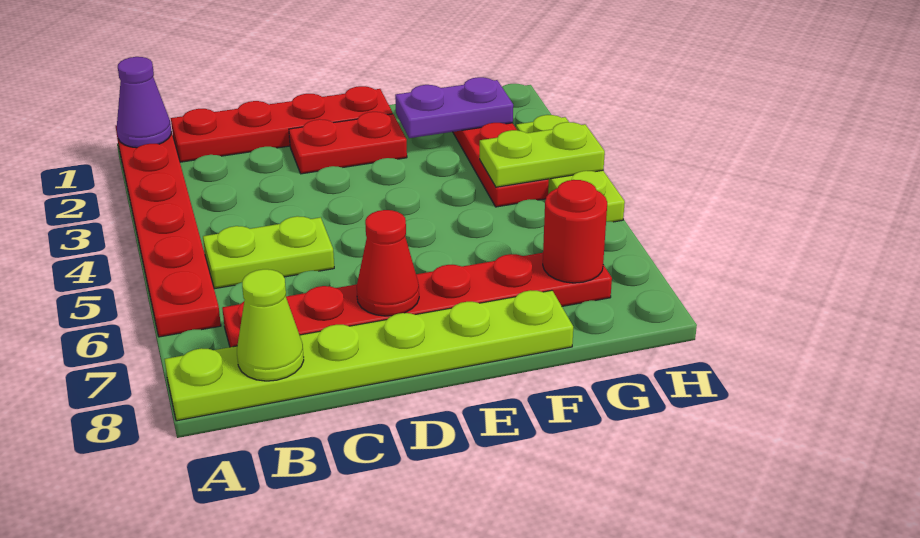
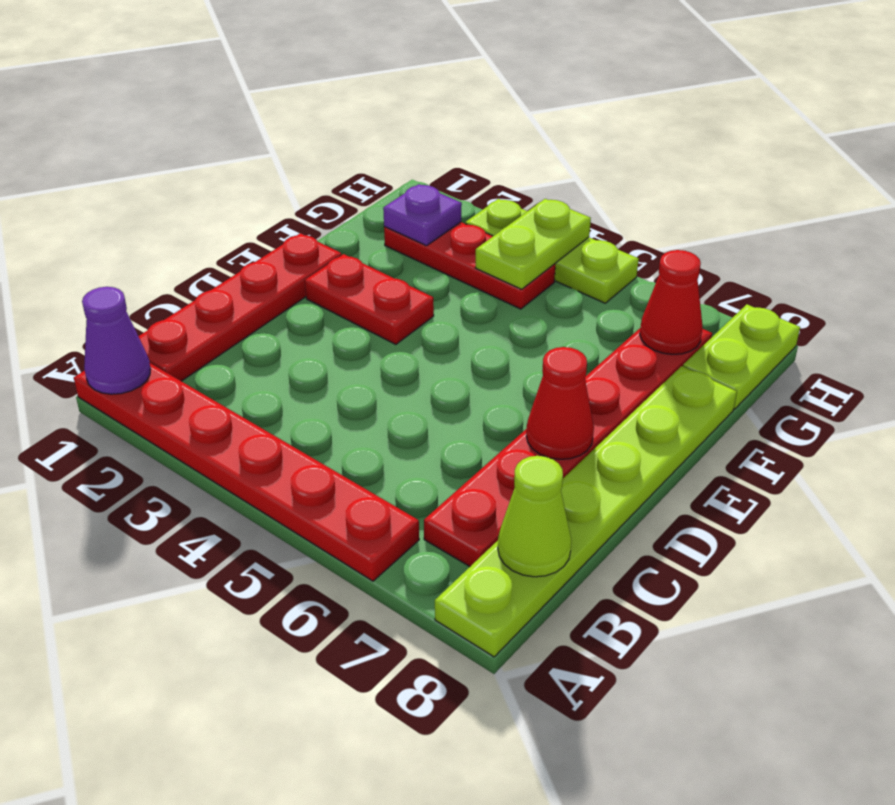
lime 1x2 plate [203,216,334,289] -> lime 1x2 plate moved to [683,304,800,409]
red 1x2 plate [289,112,407,174] -> red 1x2 plate turned to [305,254,434,344]
purple 1x2 plate [395,77,513,138] -> purple 1x1 plate [383,184,462,246]
red 1x1 round brick [543,180,607,283] -> red 1x1 cone [640,250,703,354]

